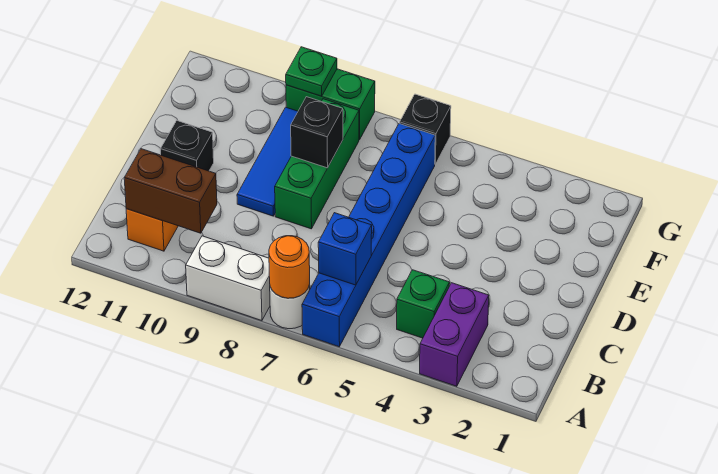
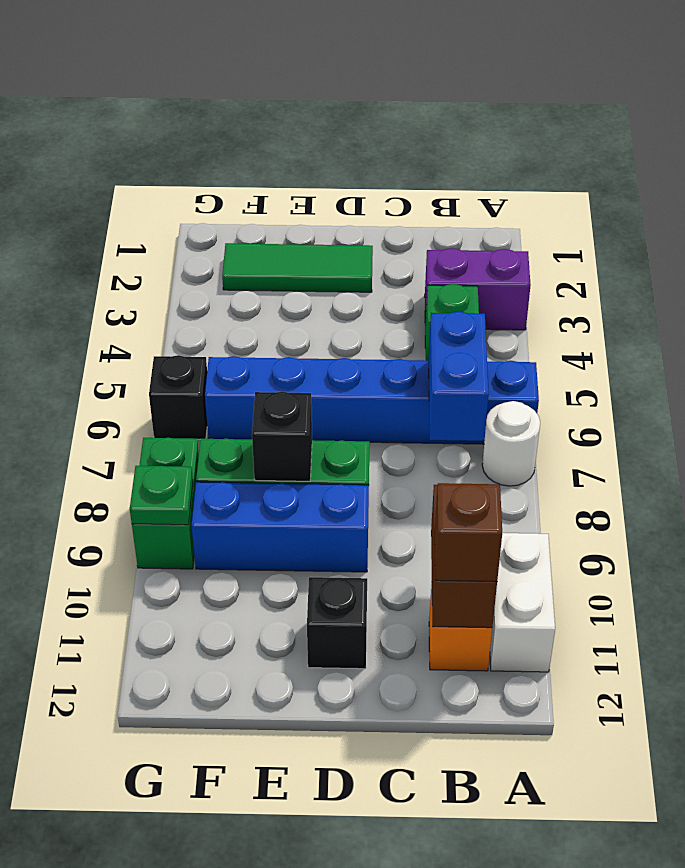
orange 1x1 round brick [269,236,310,298] -> none
white 1x2 brick [186,236,270,321] -> white 1x2 brick moved to [490,533,555,672]
blue 1x1 brick [318,213,372,285] -> blue 1x2 brick [429,312,489,441]
none -> brown 1x1 brick [435,483,502,582]
none -> green 1x3 tile [222,243,373,292]
blue 1x3 tile [237,107,298,216] -> blue 1x3 brick [192,482,369,572]

